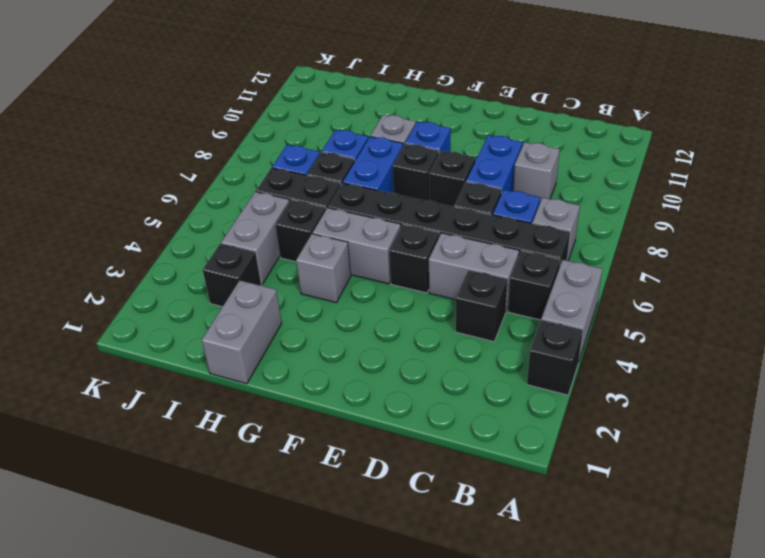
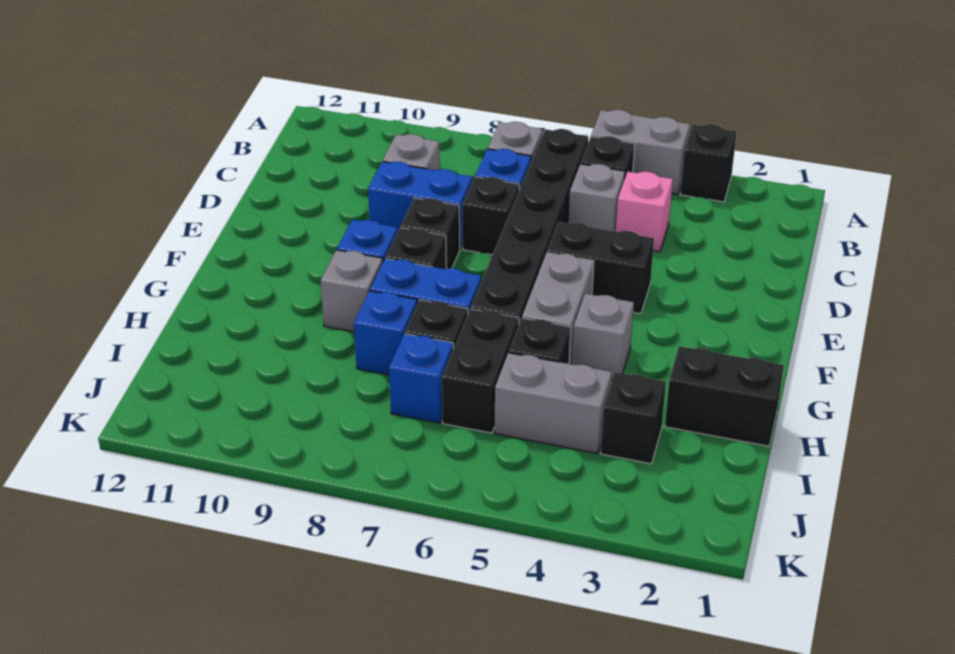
black 1x1 brick [456,270,508,341] -> pink 1x1 brick [616,172,673,252]
grey 1x2 brick [429,233,519,311] -> grey 1x1 brick [569,164,625,232]
black 1x1 brick [389,224,439,293] -> black 1x2 brick [547,222,654,314]
grey 1x2 brick [202,280,282,384] -> black 1x2 brick [665,346,784,446]

